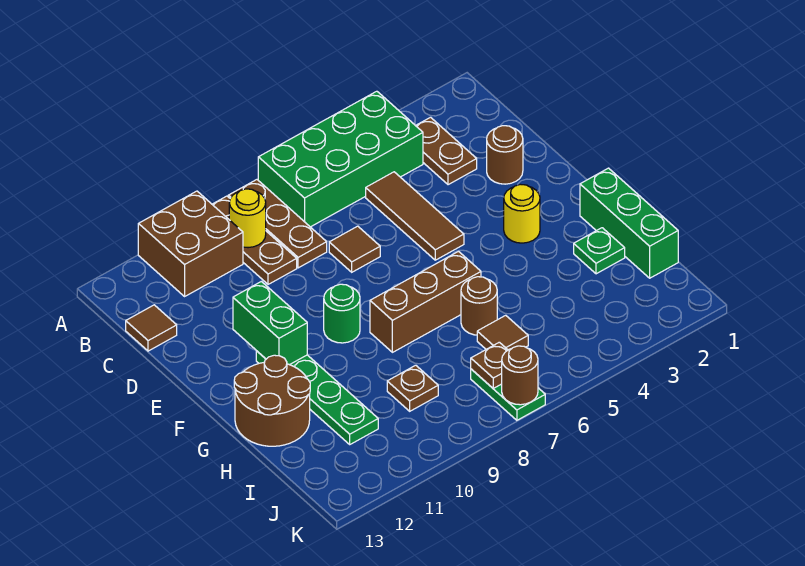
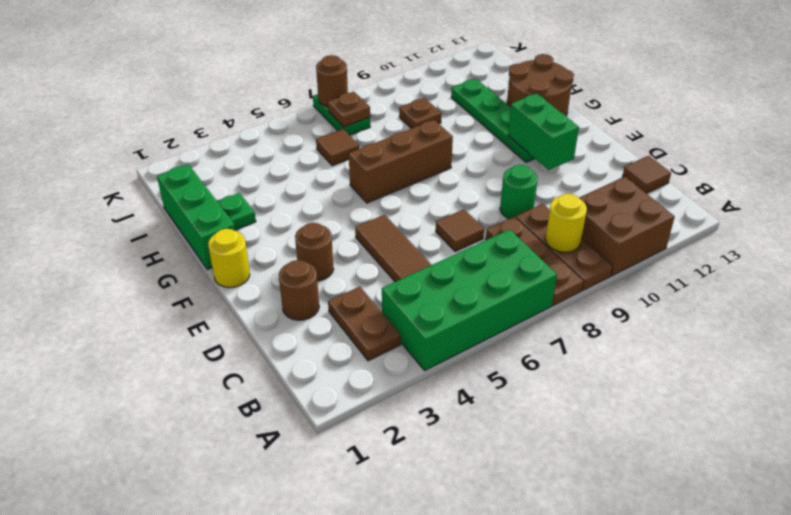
yellow 1x1 round brick [504,184,540,243] -> yellow 1x1 round brick moved to [208,229,250,288]
green 1x1 round brick [324,284,360,343] -> green 1x1 round brick moved to [500,165,538,219]
brown 1x1 round brick [461,277,497,335] -> brown 1x1 round brick moved to [295,223,334,281]

